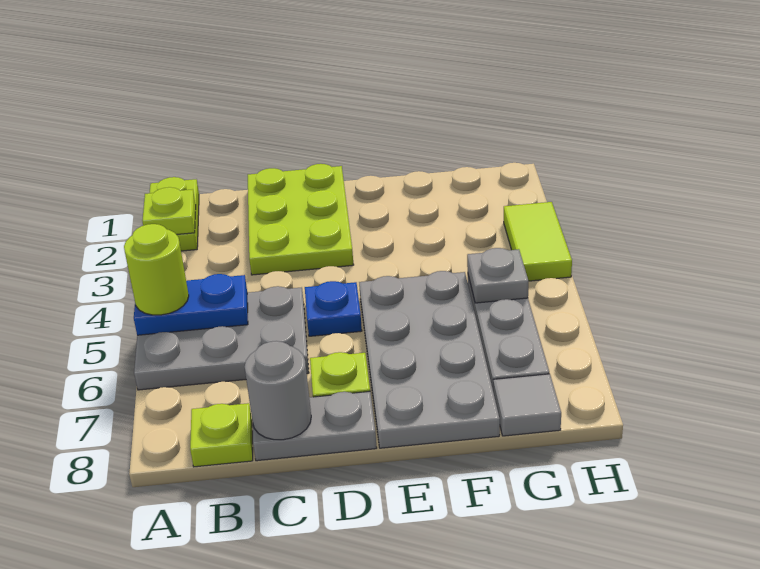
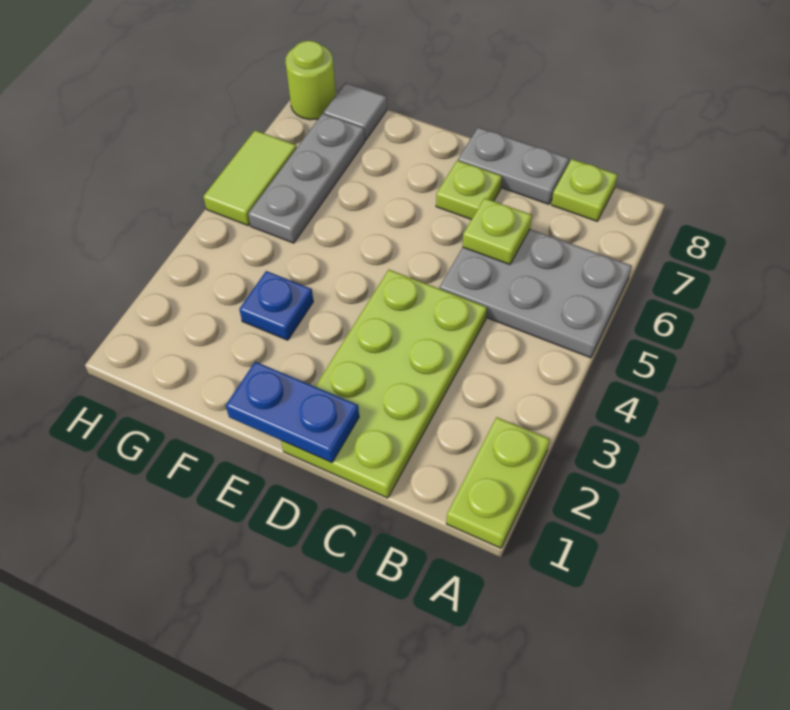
lime 1x1 plate [142,187,196,235] -> lime 1x1 plate moved to [463,198,532,265]
blue 1x2 plate [134,274,248,335] -> blue 1x2 plate moved to [226,362,359,463]
lime 1x1 round brick [124,224,189,315] -> lime 1x1 round brick moved to [286,41,336,120]
lime 2x3 plate [248,164,354,275] -> lime 2x4 plate [281,270,487,498]
grey 1x1 round brick [245,341,311,440] -> none
blue 1x1 plate [305,281,362,336] -> blue 1x1 plate moved to [239,271,313,340]
grey 2x4 plate [359,271,500,448] -> none
grey 1x1 plate [467,248,528,303] -> none
lime 1x2 tile [504,202,572,281] -> lime 1x2 tile moved to [203,130,297,226]

